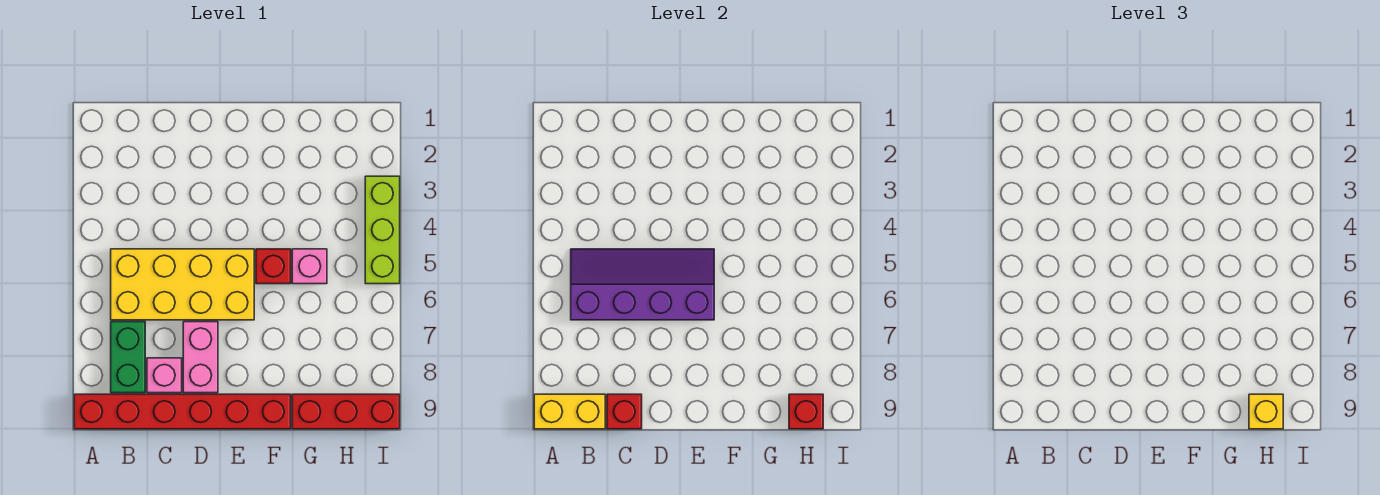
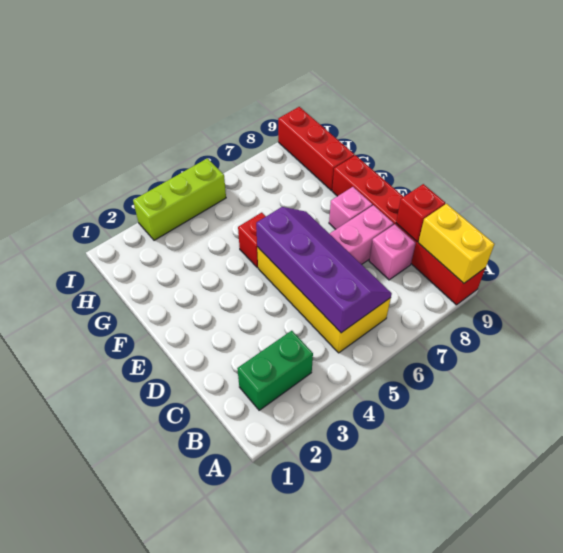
purple 2x4 slope [571,249,714,320] -> purple 2x4 slope turned to [256,207,392,333]
green 1x2 brick [111,322,145,393] -> green 1x2 brick moved to [237,331,313,410]
pink 1x1 brick [292,249,327,284] -> pink 1x1 brick moved to [329,187,372,229]
red 1x1 brick [789,394,823,429] -> none
yellow 1x1 brick [1249,394,1283,429] -> none

